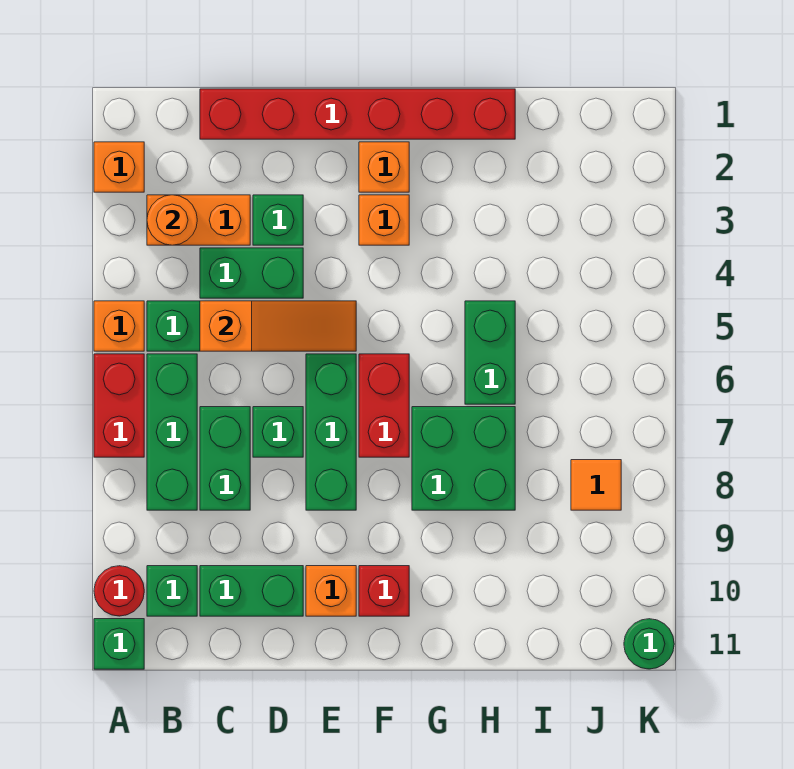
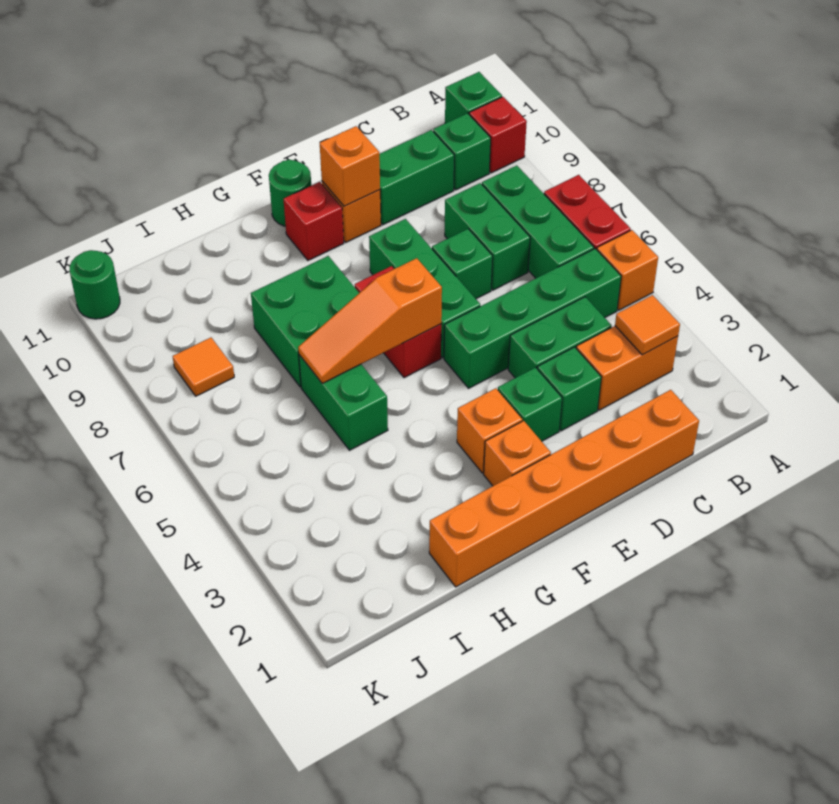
orange 1x1 brick [94,142,144,192] -> orange 1x1 brick moved to [320,126,380,206]
red 1x1 round brick [94,566,144,616] -> red 1x1 brick [469,97,527,173]
orange 1x1 round brick [147,195,197,245] -> orange 1x1 tile [615,295,680,355]
red 1x6 brick [200,89,515,139] -> orange 1x6 brick [429,390,699,587]
orange 1x3 slope [200,301,356,351] -> orange 1x3 slope moved to [298,258,442,383]
none -> green 1x1 brick [498,367,562,441]
none -> green 1x1 round brick [269,160,311,226]

